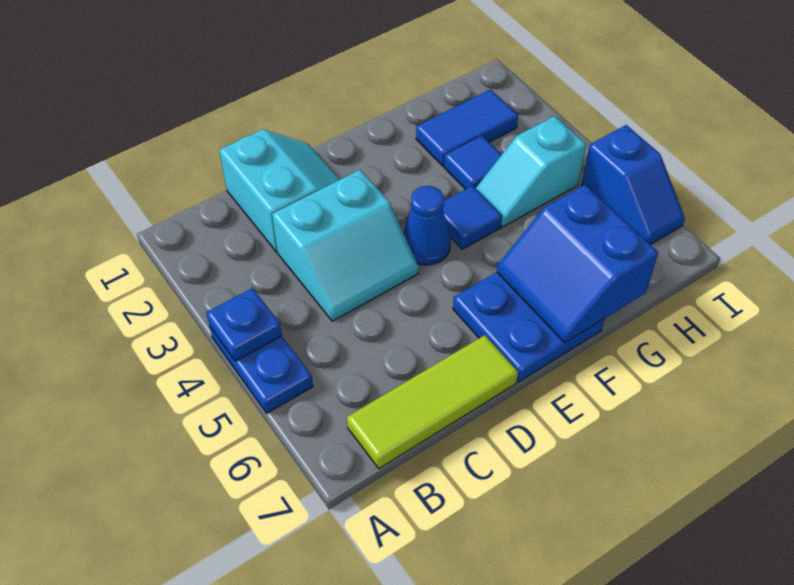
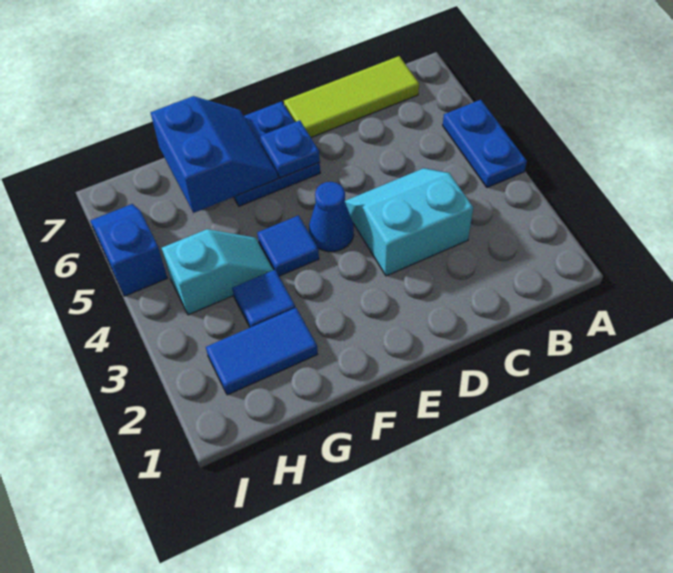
blue 1x1 plate [206,288,282,361] -> blue 1x1 plate moved to [260,120,320,178]
cyan 2x2 slope [219,129,340,252] -> none

